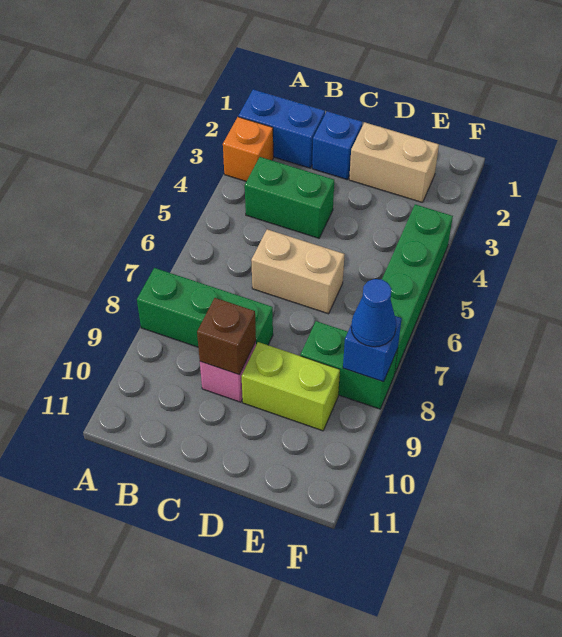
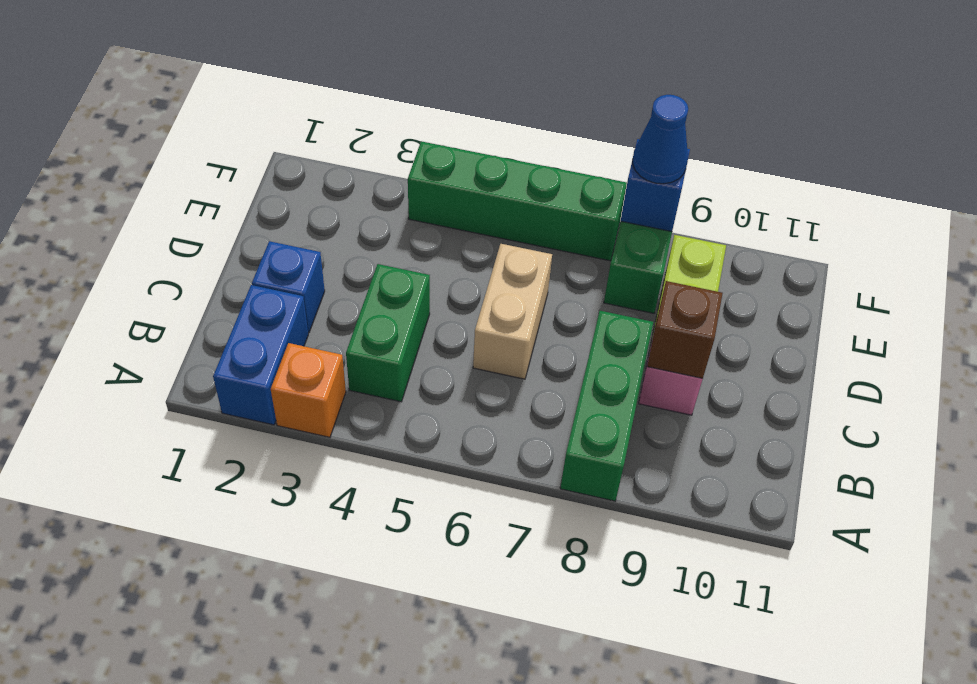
tan 1x2 brick [349,122,439,203] -> none

